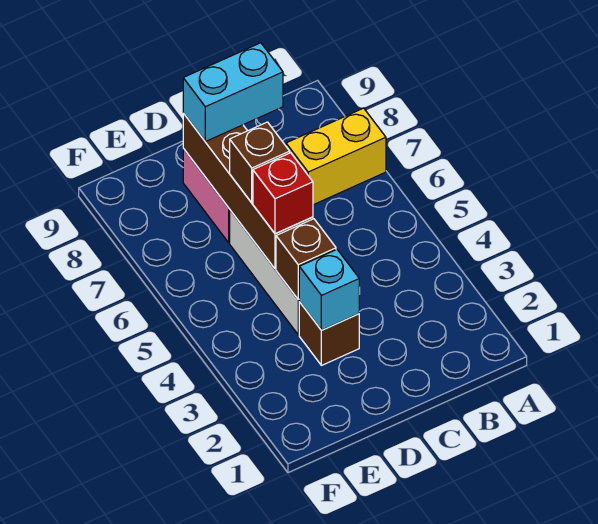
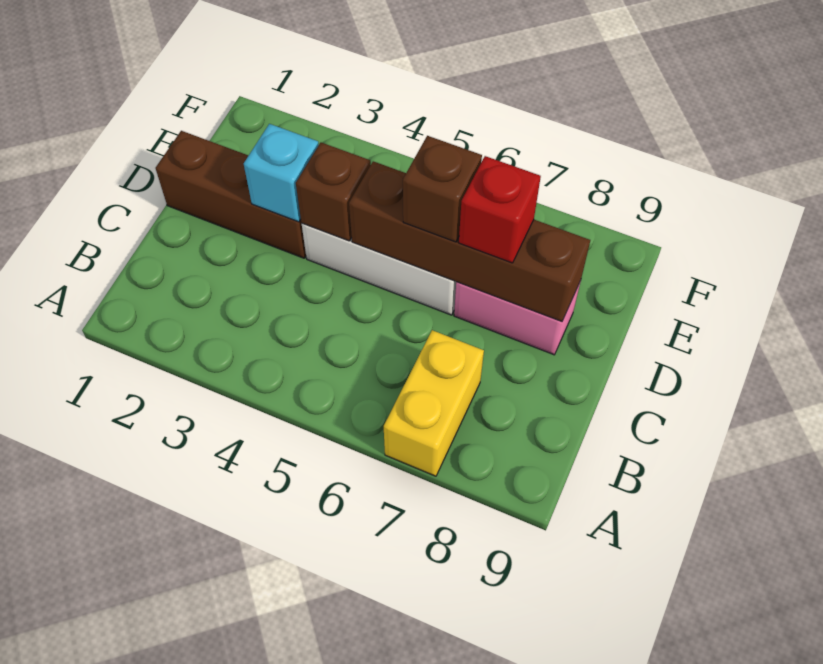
cyan 1x2 brick [183,43,283,141] -> none
brown 1x1 brick [299,302,359,365] -> brown 1x3 brick [156,131,306,258]
red 1x1 brick [253,153,313,234] -> red 1x1 brick moved to [459,156,541,263]

